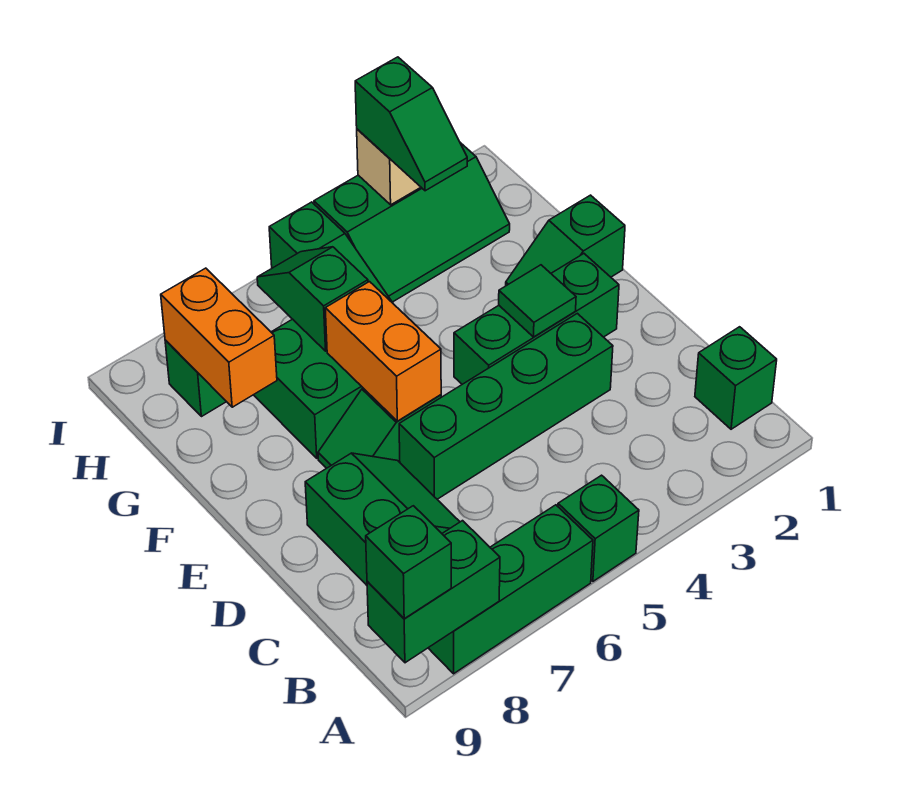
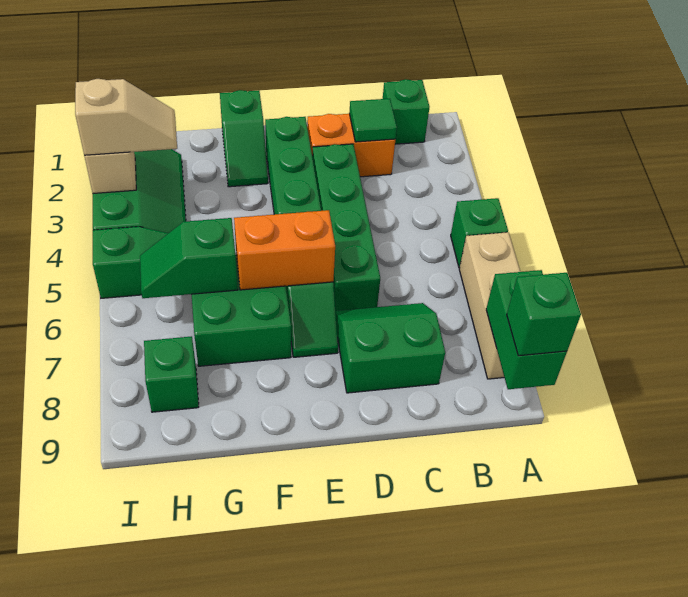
green 1x3 brick [429,505,593,674] -> tan 1x3 brick [459,232,520,379]
green 1x1 tile [499,265,576,337] -> green 1x1 tile moved to [349,99,397,142]
orange 1x2 brick [161,268,277,407] -> orange 1x2 brick moved to [307,114,395,177]
green 1x2 slope [355,57,467,191] -> tan 1x2 slope [75,79,177,155]

